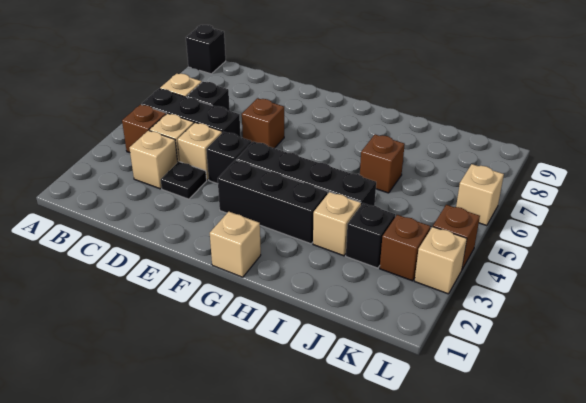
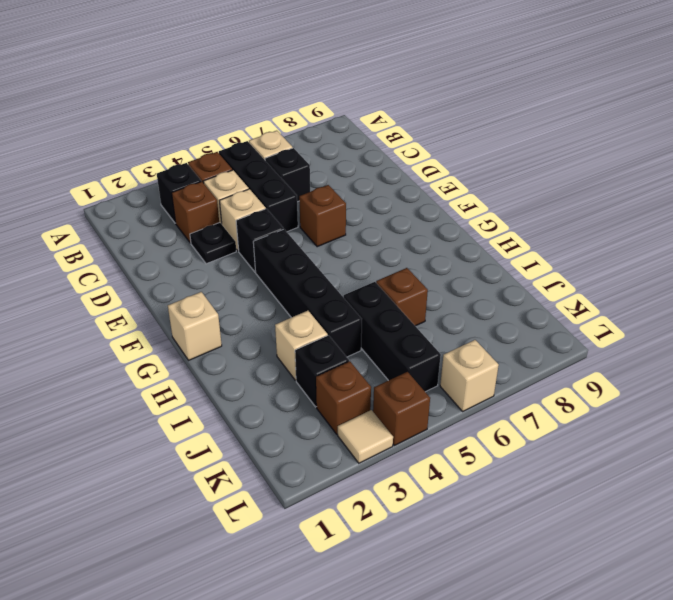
black 1x1 brick [186,25,226,74] -> black 1x1 brick moved to [157,163,201,223]
tan 1x1 brick [130,130,178,189] -> brown 1x1 brick [172,181,219,243]
black 1x3 brick [218,160,328,244] -> black 1x3 brick moved to [344,282,441,392]
tan 1x1 brick [415,227,467,294] -> tan 1x1 tile [338,410,393,463]

